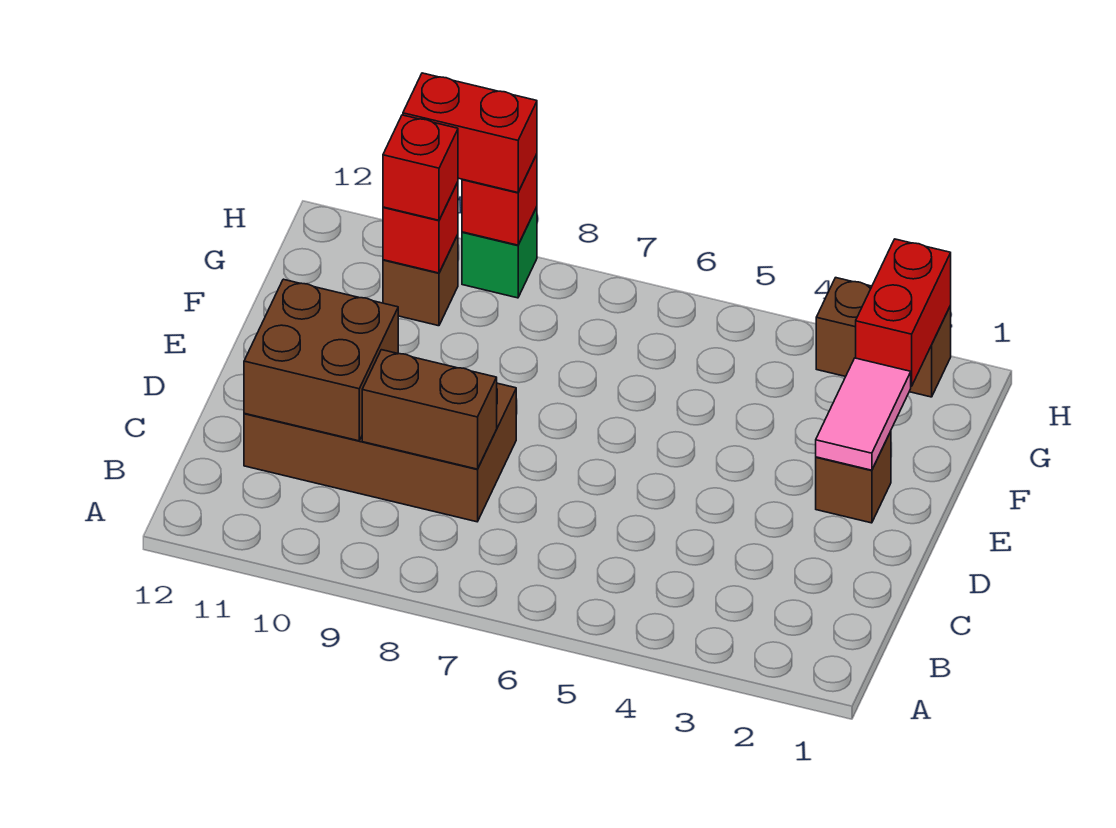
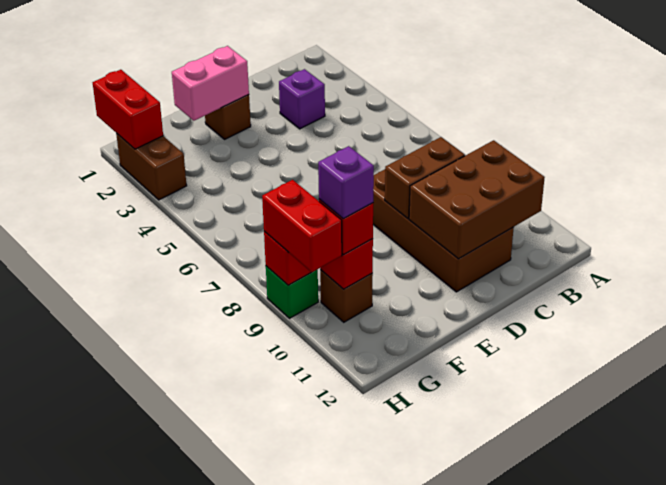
none -> purple 1x1 brick [279,69,325,129]
brown 1x2 brick [362,350,497,469] -> brown 1x2 brick turned to [385,137,465,219]
brown 2x2 brick [244,279,398,441] -> brown 2x3 brick [409,140,545,259]
pink 1x2 tile [816,358,911,470] -> pink 1x2 brick [172,46,249,121]
red 1x2 brick [856,239,951,386] -> red 1x2 brick turned to [93,70,163,149]
none -> purple 1x1 brick [318,146,374,219]

